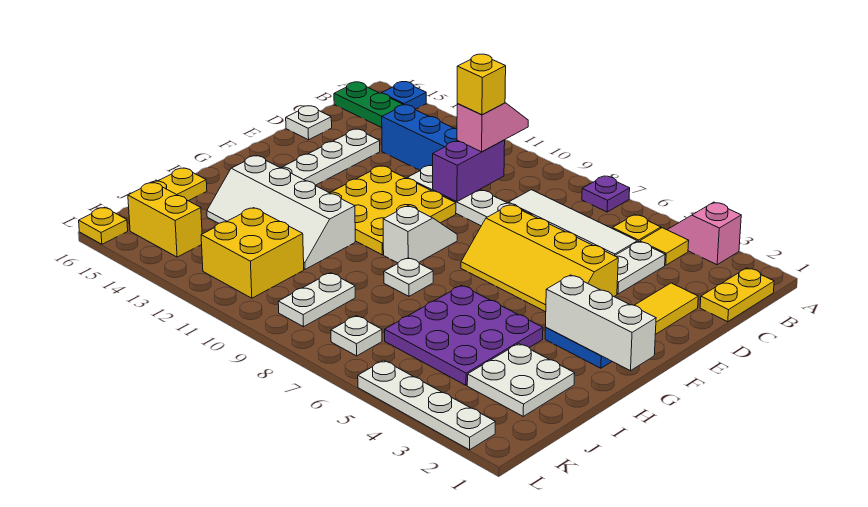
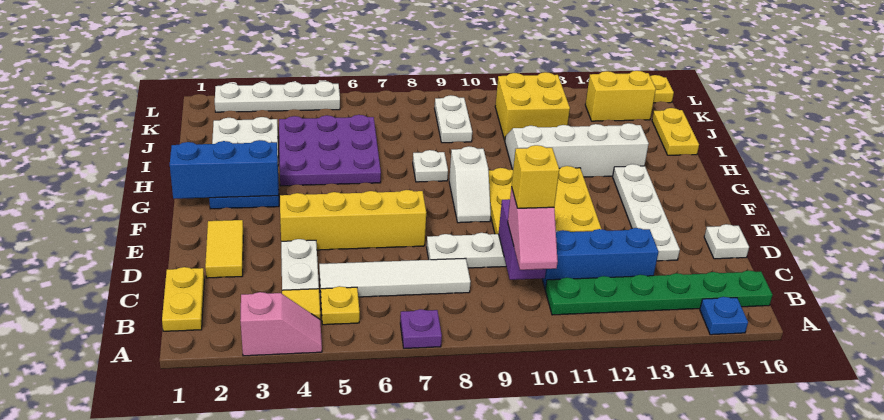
white 1x3 brick [545,275,656,371] -> blue 1x3 brick [170,140,279,199]
white 1x1 plate [331,316,382,356] -> none

